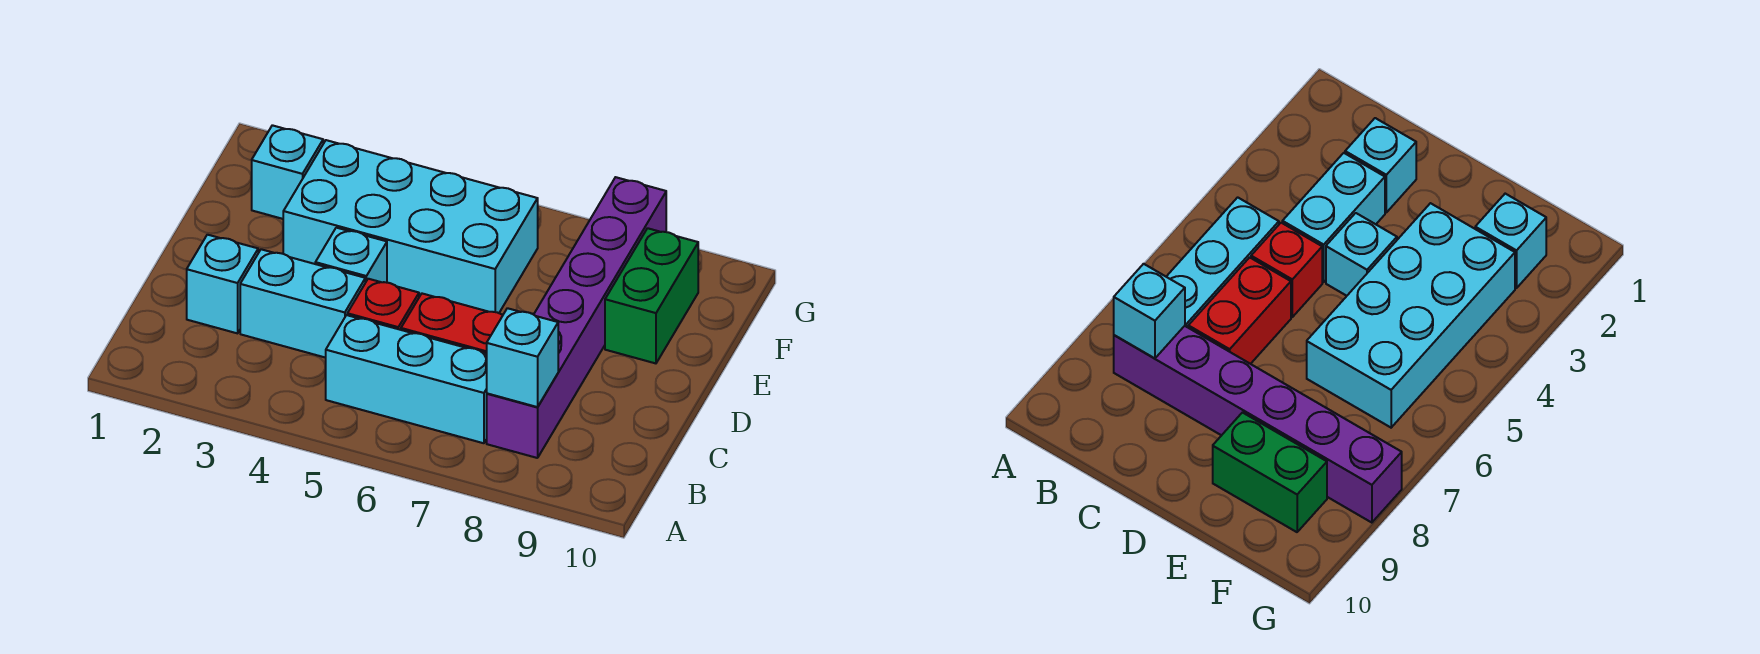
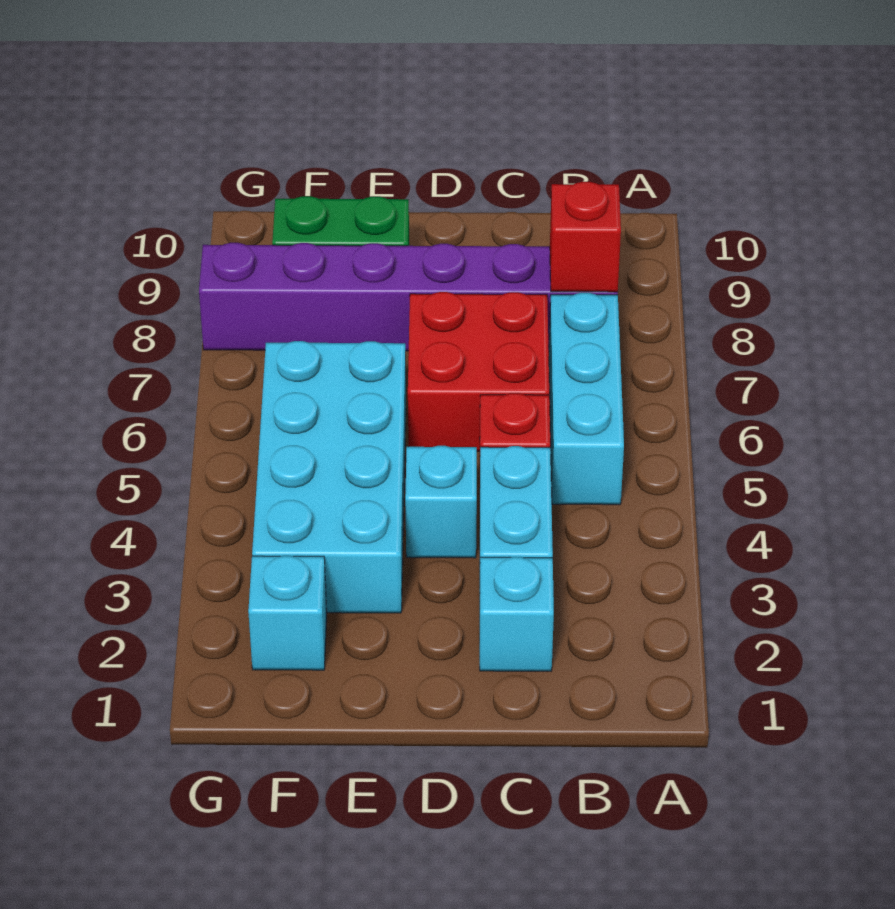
cyan 1x1 brick [487,308,558,407] -> red 1x1 brick [550,182,621,292]
red 1x2 brick [401,294,503,353] -> red 2x2 brick [408,292,549,451]

